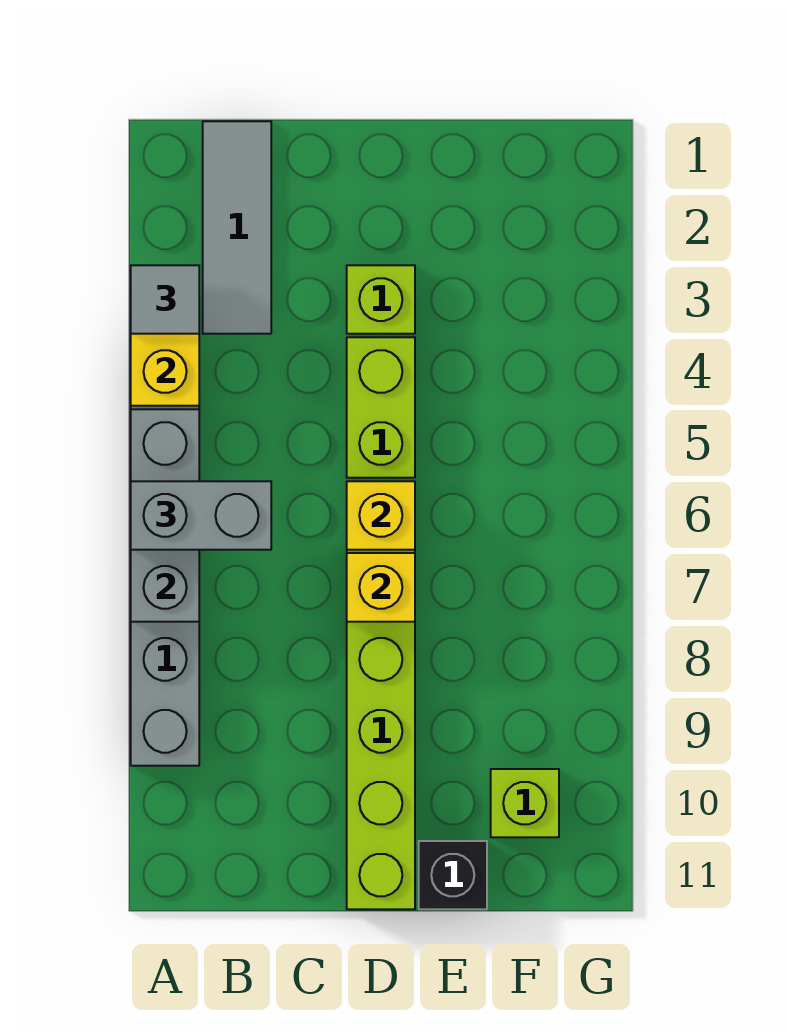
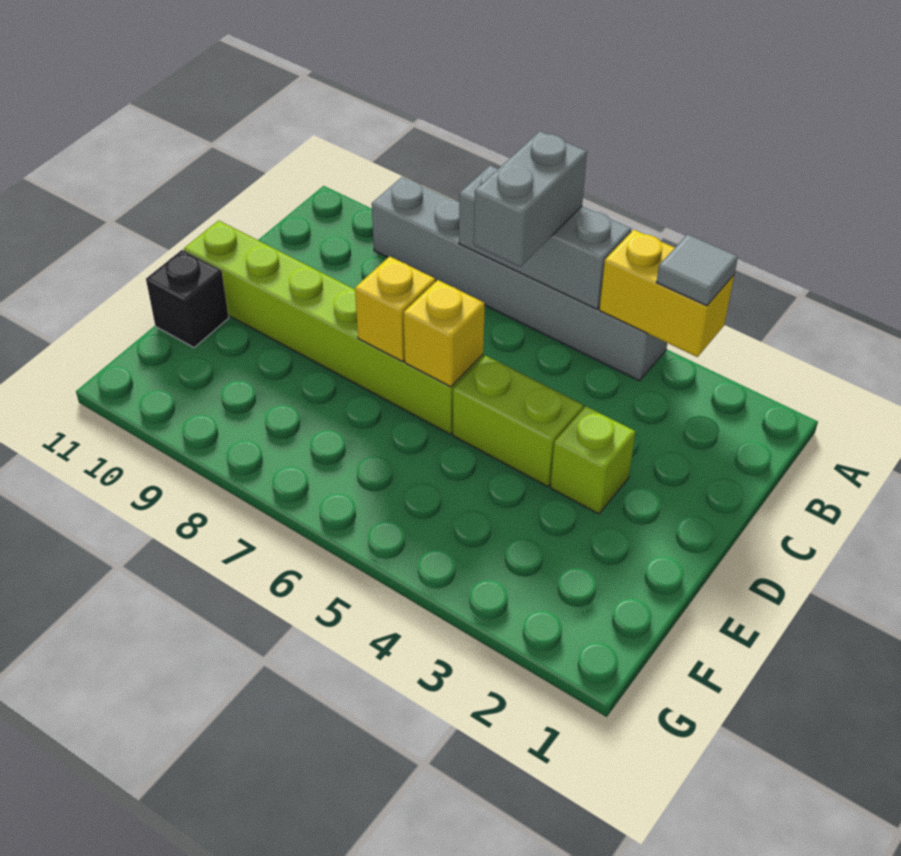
grey 1x3 tile [203,121,271,334] -> none
lime 1x1 brick [491,769,559,837] -> none

